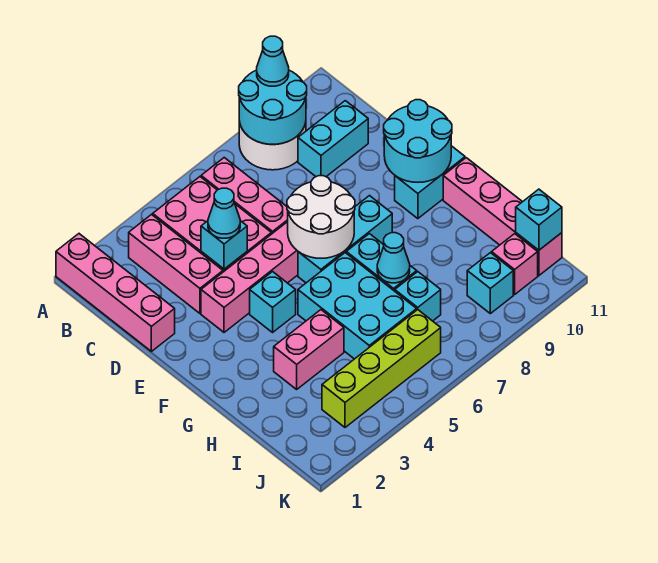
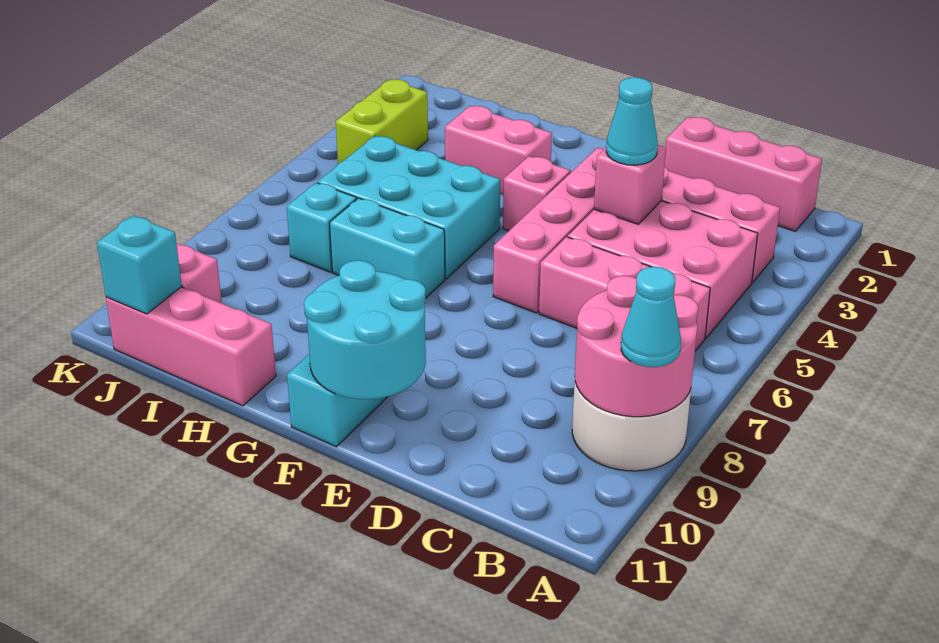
pink 1x4 brick [56,234,175,351] -> pink 1x3 brick [665,117,822,231]
cyan 2x2 round brick [239,70,307,144] -> pink 2x2 round brick [575,276,698,417]
cyan 1x2 brick [298,101,368,177] -> none
cyan 1x1 brick [201,221,247,269] -> pink 1x1 brick [594,145,666,224]
white 2x2 round brick [287,176,355,258] -> none
cyan 1x1 brick [250,272,296,332] -> pink 1x1 brick [503,156,571,231]
cyan 1x3 brick [298,196,392,283] -> none
pink 1x4 brick [443,158,562,276] -> pink 1x3 brick [106,287,276,406]
pink 1x2 brick [274,310,344,389] -> pink 1x2 brick turned to [445,106,552,195]
cyan 1x1 cone [377,233,410,283] -> none
lime 1x4 brick [322,310,441,427] -> lime 1x2 brick [336,79,428,164]
cyan 1x1 brick [467,253,513,314] -> none

